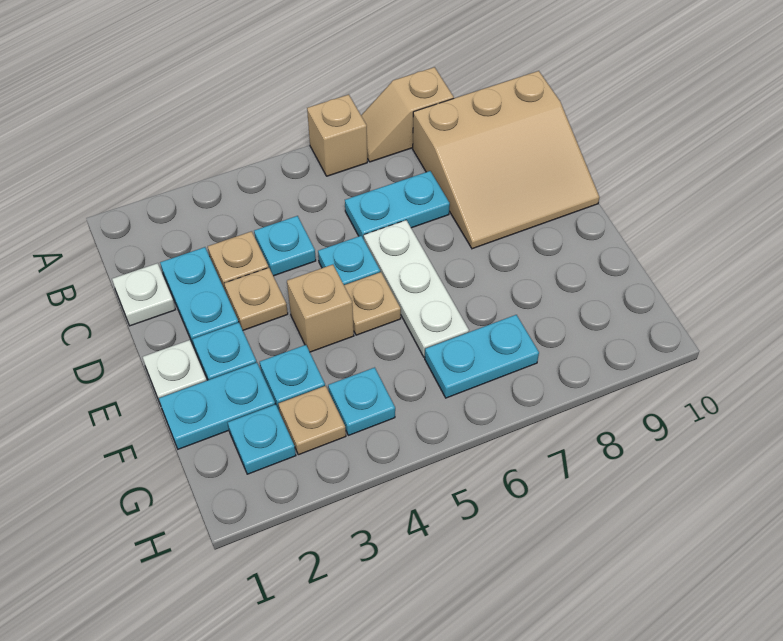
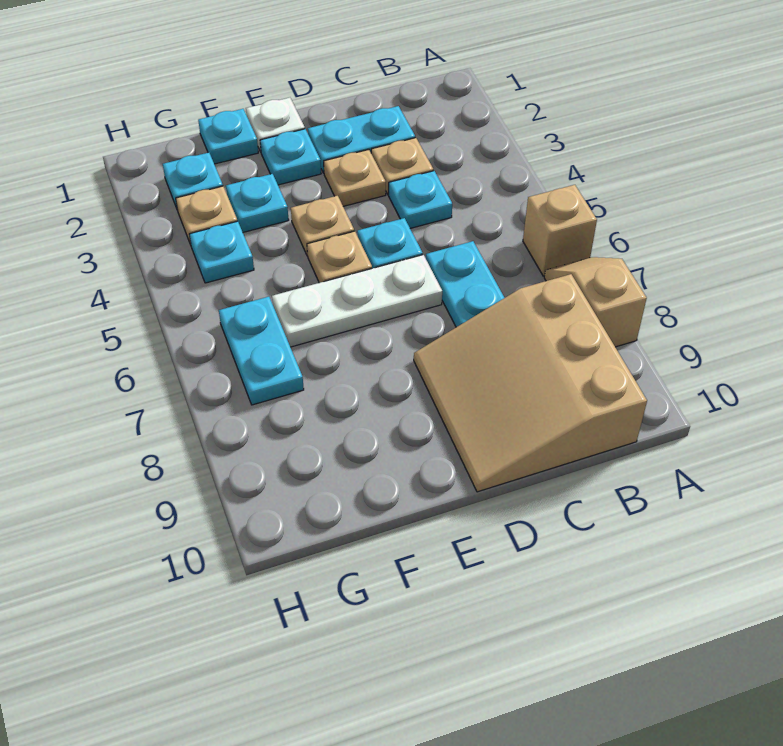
white 1x1 plate [112,263,175,326] -> none
tan 1x1 brick [287,265,354,352] -> tan 1x1 plate [291,196,354,256]
cyan 1x2 plate [159,363,275,449] -> cyan 1x1 plate [198,109,258,164]

